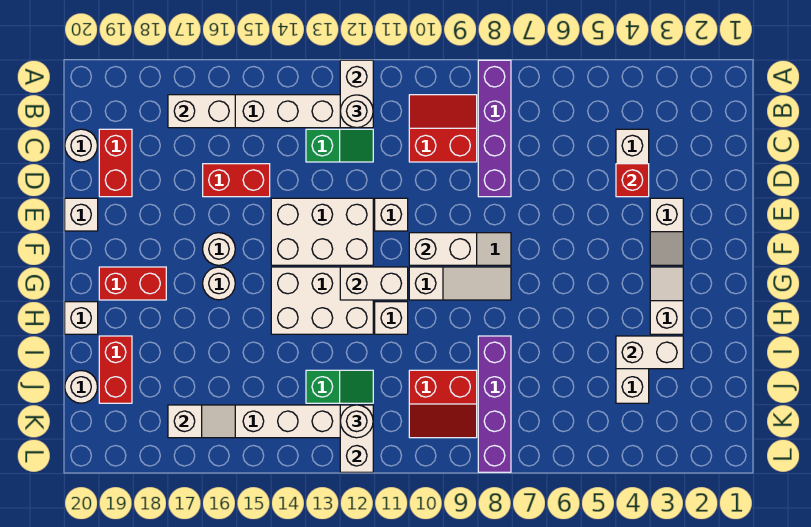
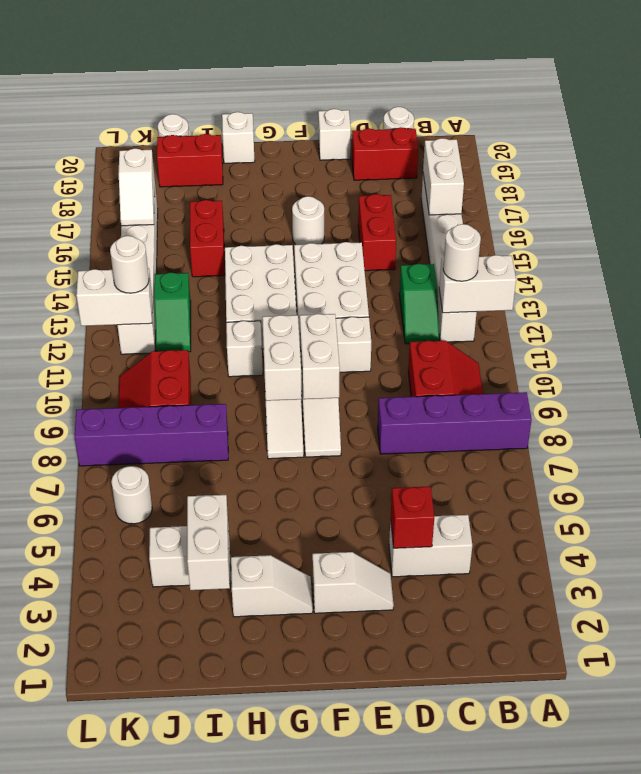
white 1x2 slope [650,198,683,265] -> white 1x2 slope turned to [312,552,394,613]
white 1x2 brick [340,267,408,300] -> white 1x2 brick moved to [262,315,302,401]
white 1x1 round brick [203,267,235,300] -> white 1x1 round brick moved to [111,466,152,524]
red 1x2 brick [99,267,166,300] -> red 1x2 brick moved to [190,200,225,277]

